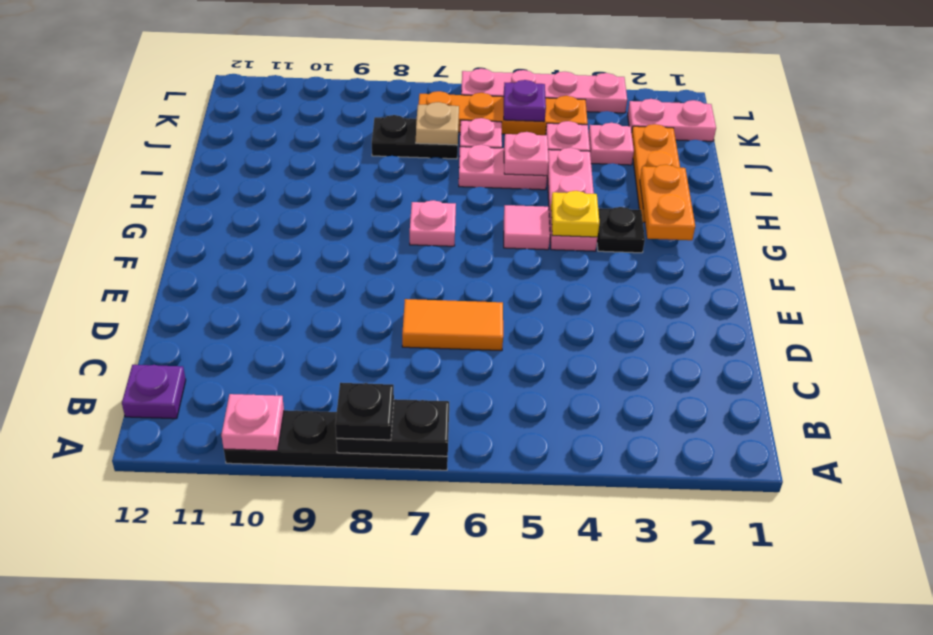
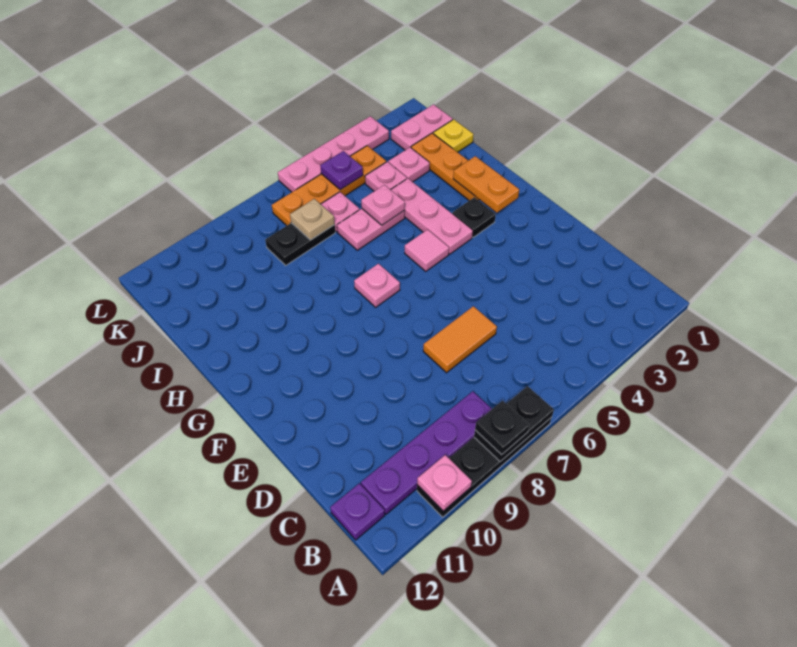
none -> purple 1x4 plate [361,391,492,514]
yellow 1x1 plate [551,191,599,237] -> yellow 1x1 plate moved to [433,119,473,152]

